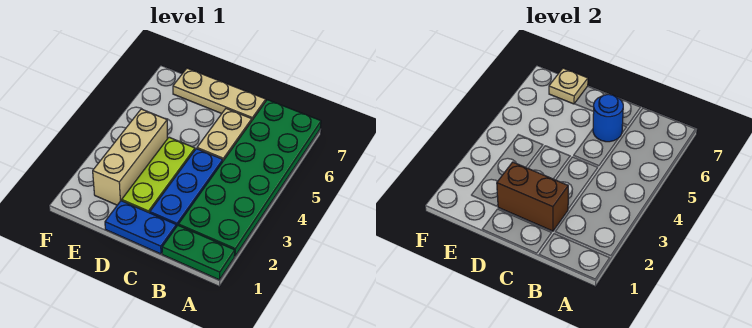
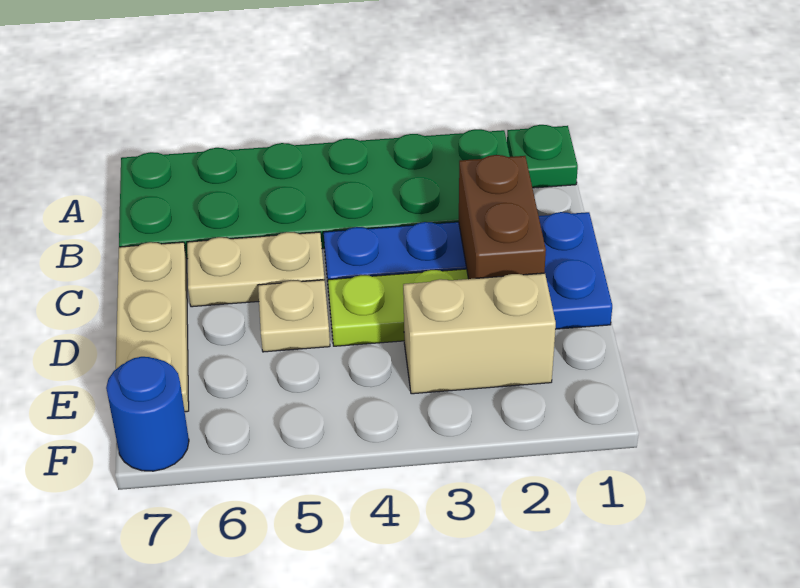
green 1x2 plate [162,225,235,280] -> green 1x1 plate [507,125,578,188]
blue 1x1 round brick [593,94,623,142] -> blue 1x1 round brick moved to [106,357,189,471]
tan 1x3 brick [93,109,168,205] -> tan 1x2 brick [403,273,556,394]
tan 1x1 plate [549,68,588,104] -> tan 1x1 plate moved to [258,280,330,352]

